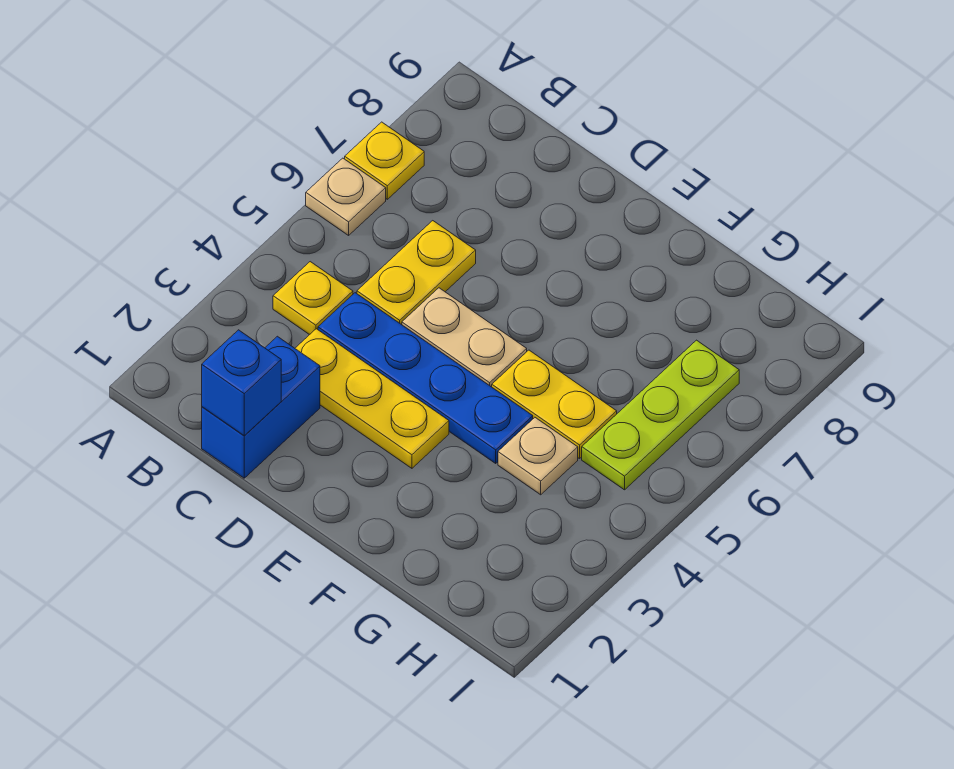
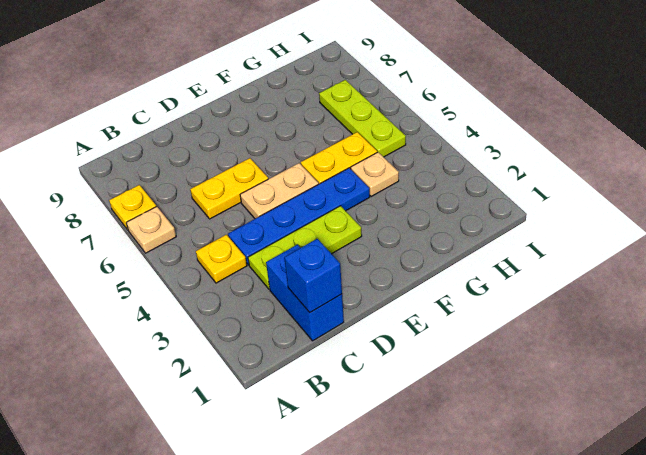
yellow 1x3 plate [295,329,449,468] -> lime 1x3 plate [248,206,362,289]
yellow 1x2 plate [357,221,476,325] -> yellow 1x2 plate turned to [190,158,268,219]

